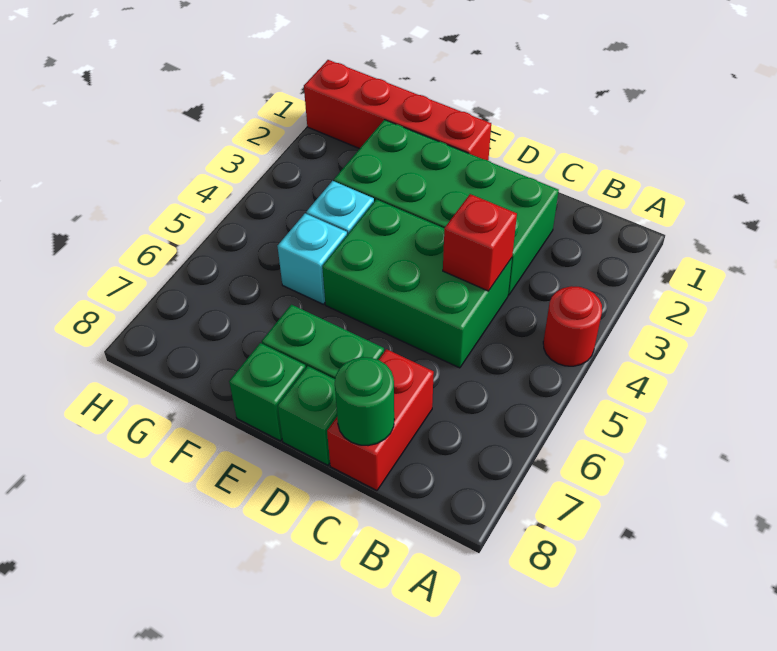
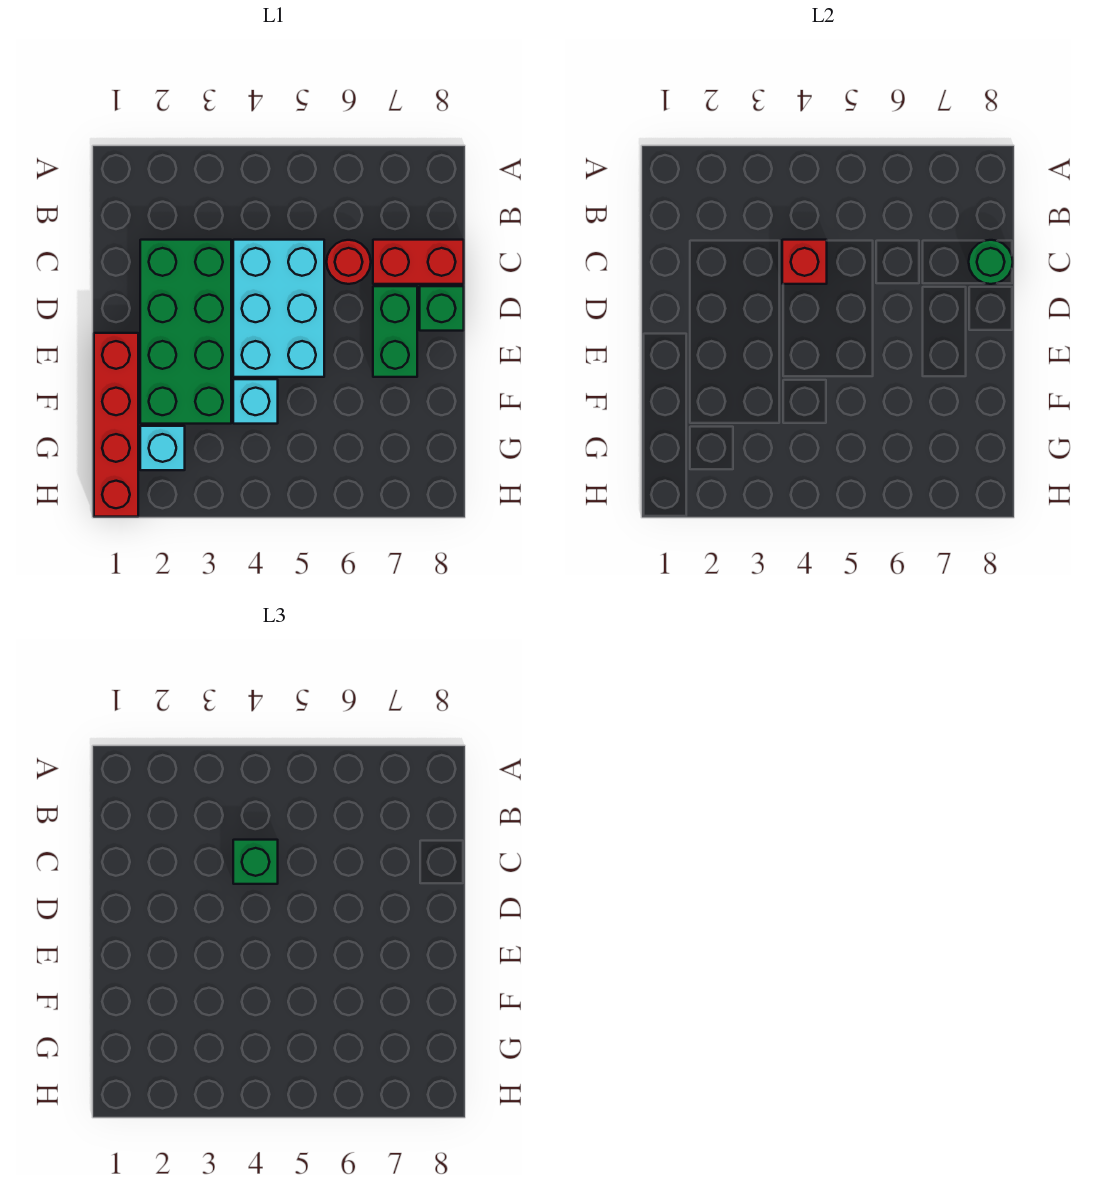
red 1x1 round brick [543,286,602,366] -> red 1x1 round brick moved to [327,240,371,284]
green 2x3 brick [322,199,512,368] -> cyan 2x3 brick [233,240,324,377]
green 1x1 brick [229,343,306,441] -> green 1x1 brick moved to [233,840,278,884]
cyan 1x1 brick [277,213,347,304] -> cyan 1x1 brick moved to [140,426,185,470]

